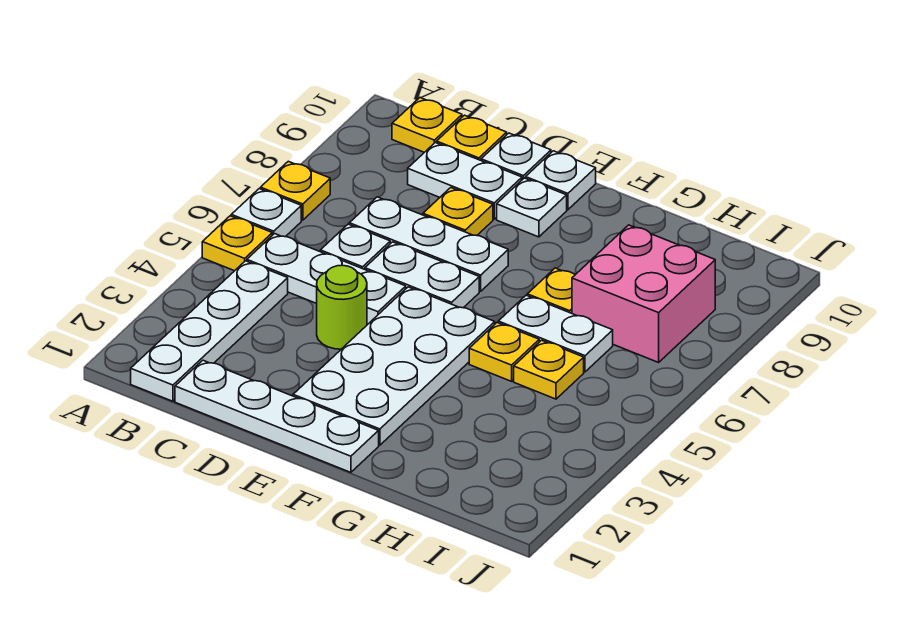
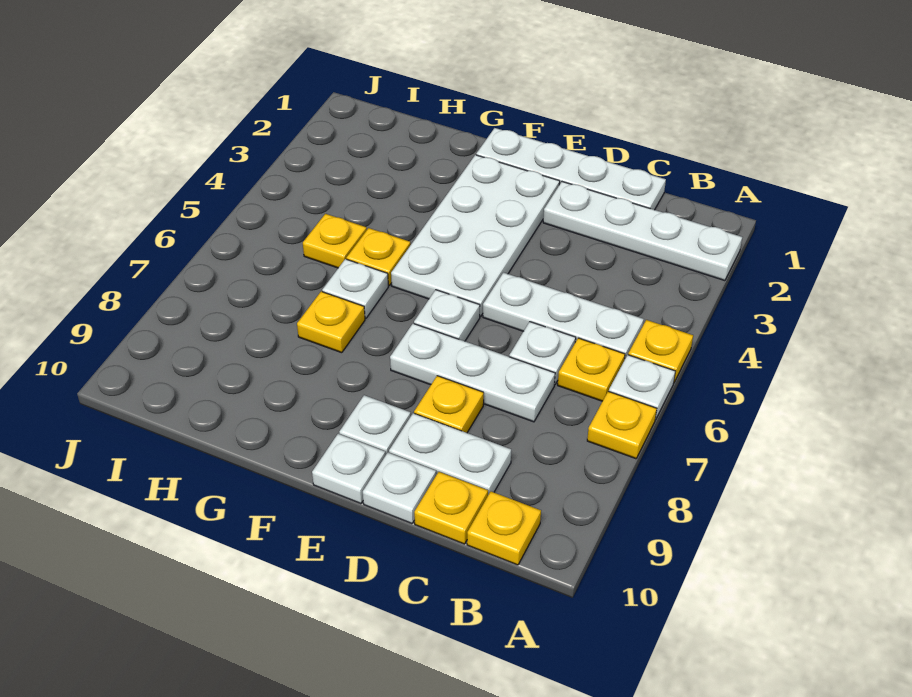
white 1x4 plate [131,261,288,401] -> white 1x4 plate turned to [543,182,742,281]
none -> yellow 1x1 plate [558,338,625,401]
lime 1x1 round brick [317,265,367,349] -> none
white 1x2 plate [365,242,479,308] -> white 1x1 plate [414,290,480,341]
white 1x2 plate [498,295,613,372] -> white 1x1 plate [322,259,388,318]
pink 2x2 brick [572,225,715,362] -> none

